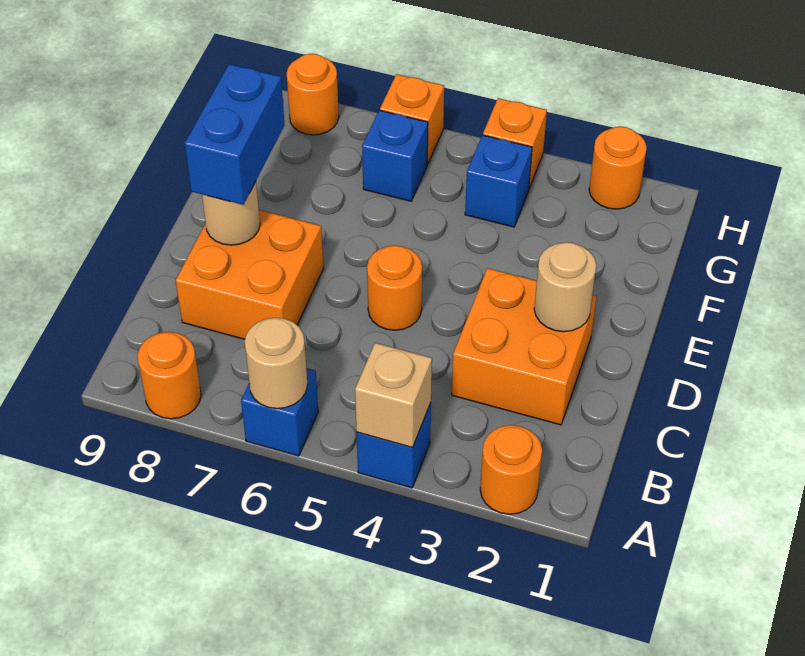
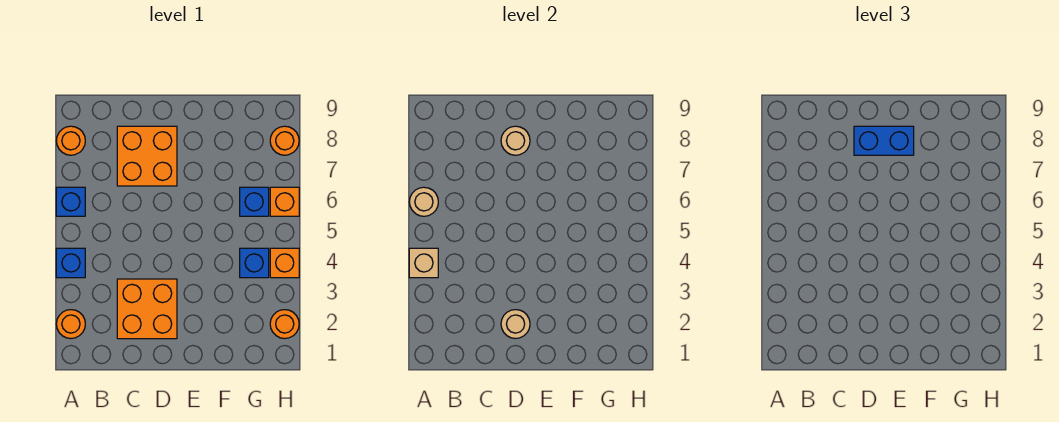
orange 1x1 round brick [367,245,422,330] -> none

